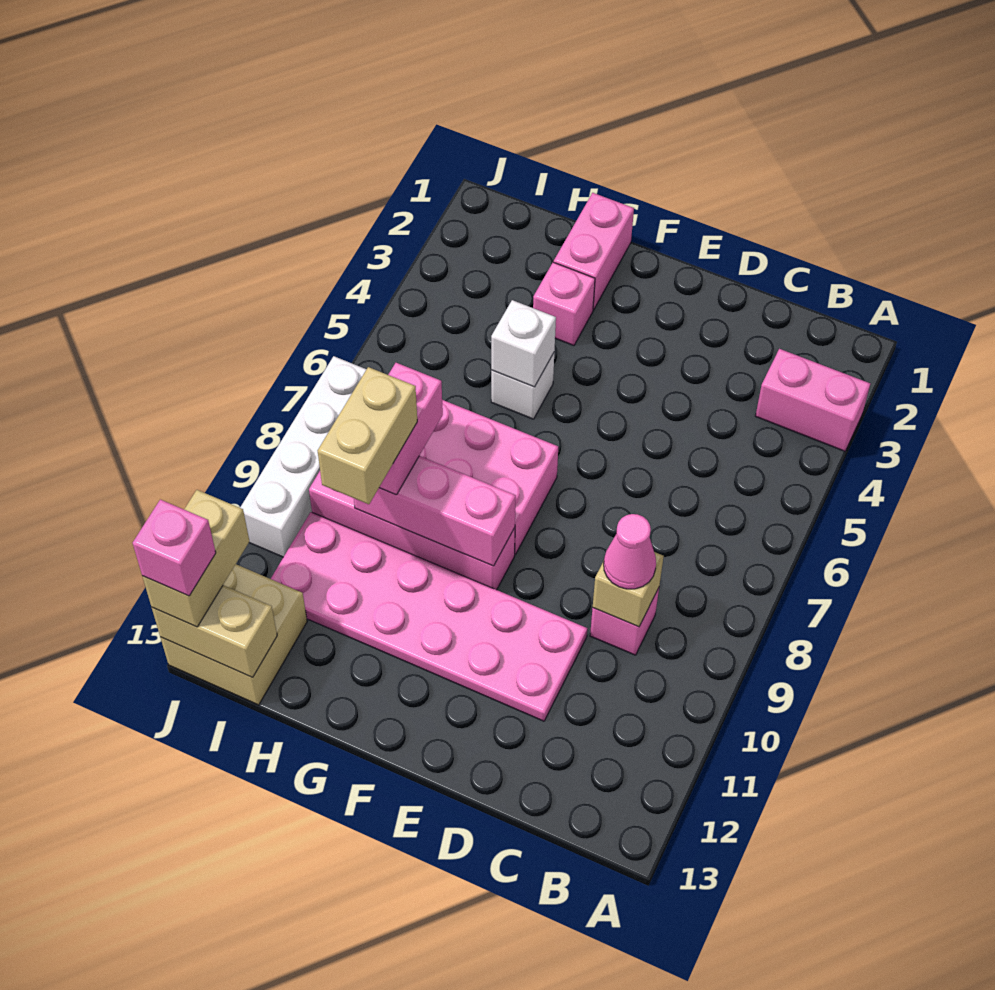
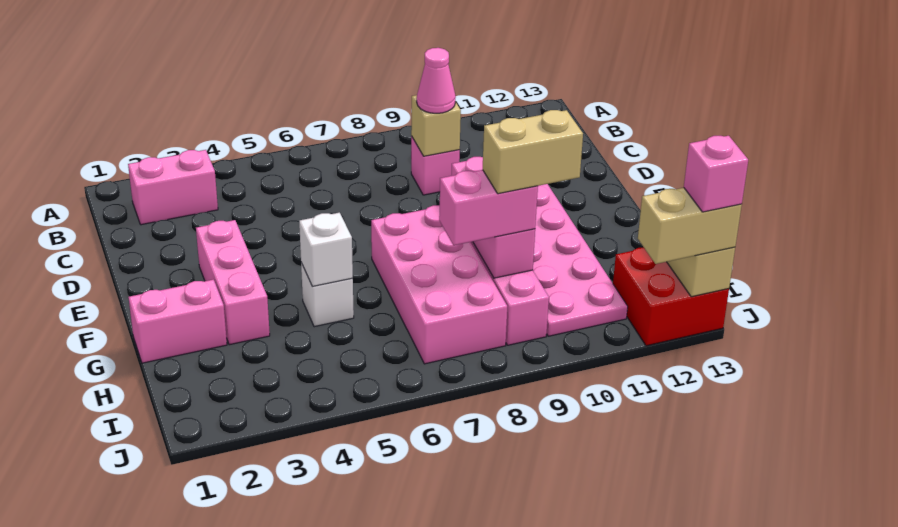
pink 1x2 brick [756,349,870,451] -> pink 1x2 brick turned to [128,150,218,225]
pink 1x1 brick [533,262,595,346] -> pink 1x3 brick [196,220,270,345]
tan 2x2 brick [160,564,307,705] -> red 2x2 brick [613,248,729,346]
white 1x4 brick [240,356,367,557] -> none

